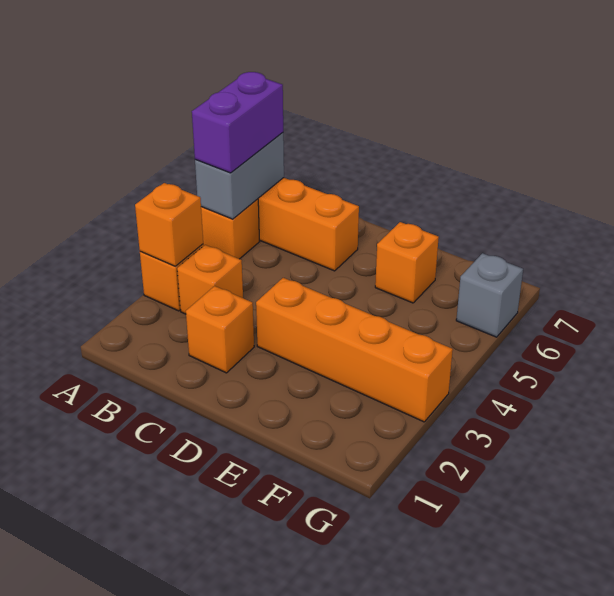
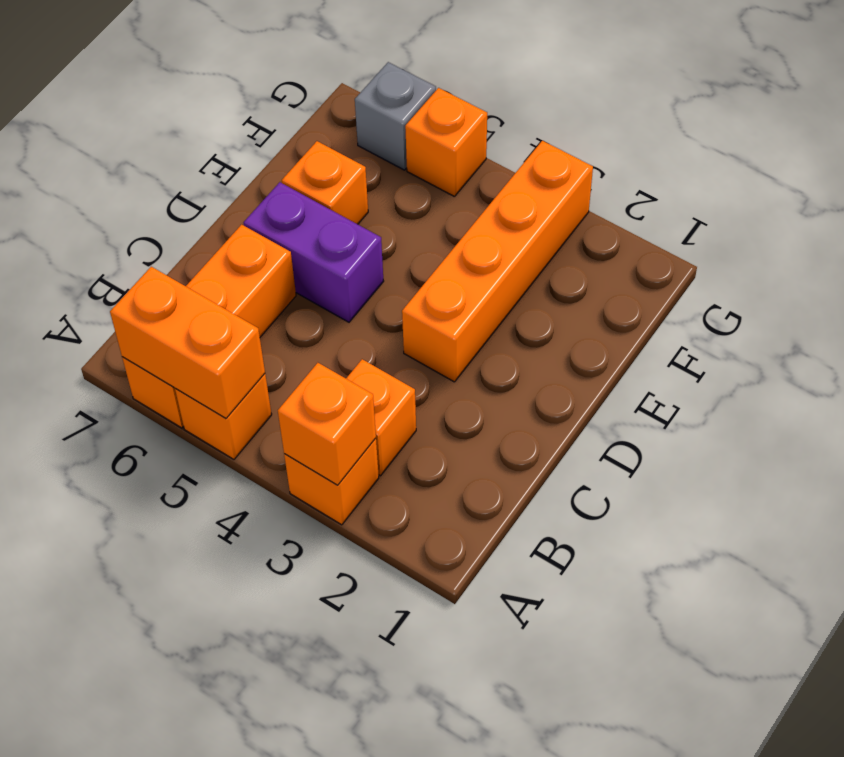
grey 1x2 brick [195,133,284,219] -> orange 1x2 brick [110,267,265,418]
purple 1x2 brick [192,72,283,173] -> purple 1x2 brick moved to [244,182,384,322]
orange 1x1 brick [186,286,254,373] -> orange 1x1 brick moved to [405,88,487,197]

